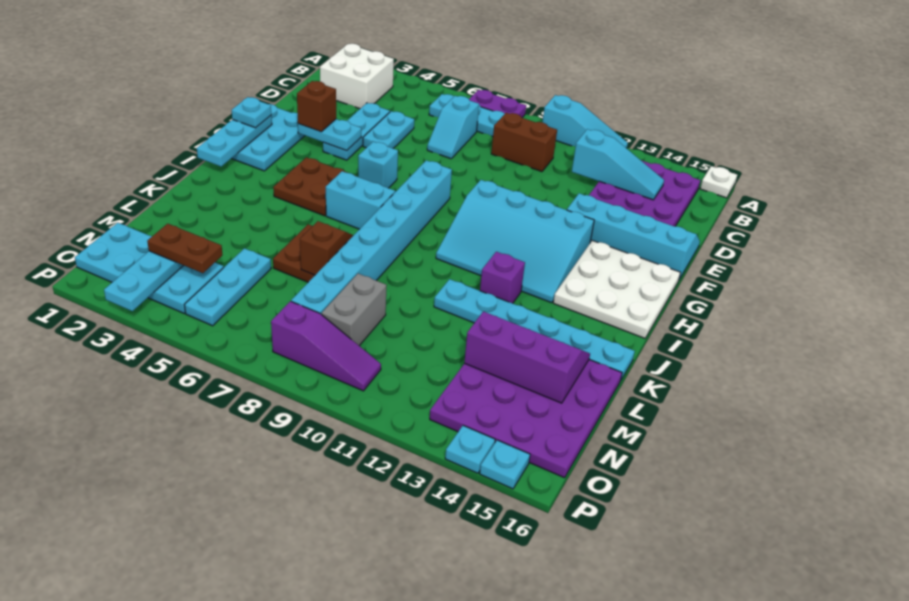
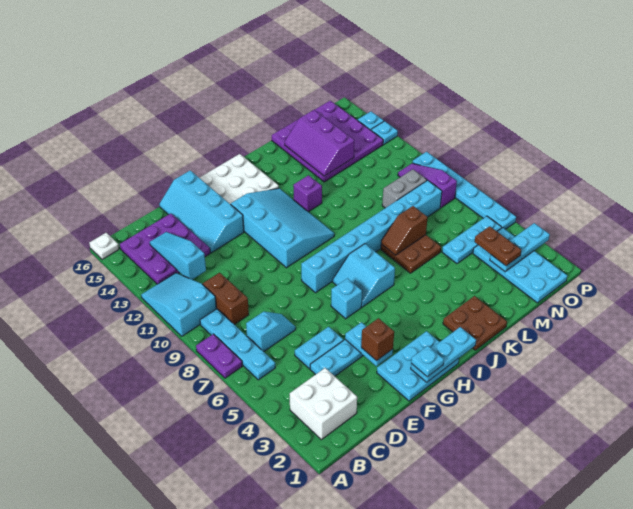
cyan 1x3 slope [543,95,628,148] -> cyan 2x3 slope [141,273,216,336]
brown 2x2 plate [273,157,356,216] -> brown 2x2 plate moved to [443,296,507,350]
cyan 1x6 plate [434,279,635,380] -> cyan 1x6 plate moved to [413,152,516,229]
cyan 1x1 plate [480,440,530,489] -> cyan 1x1 plate moved to [371,121,398,144]

